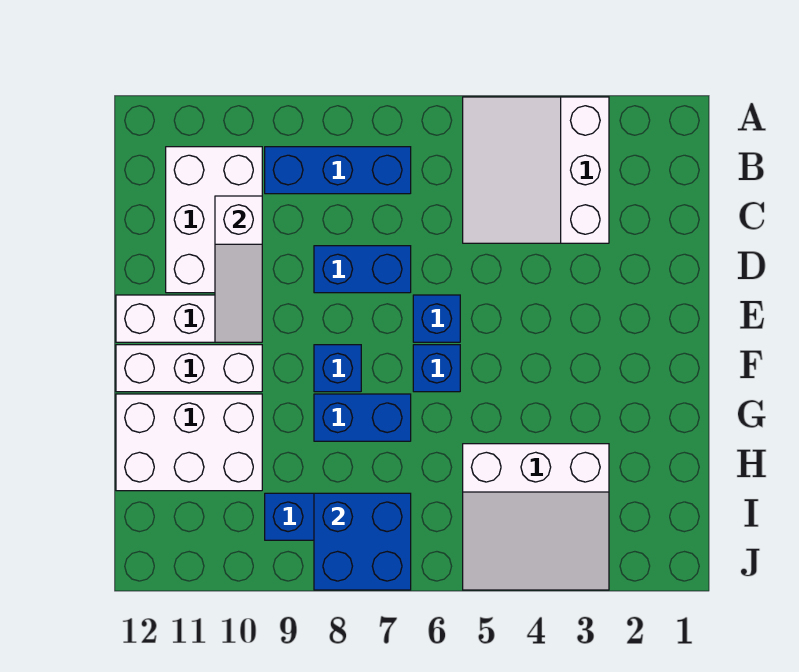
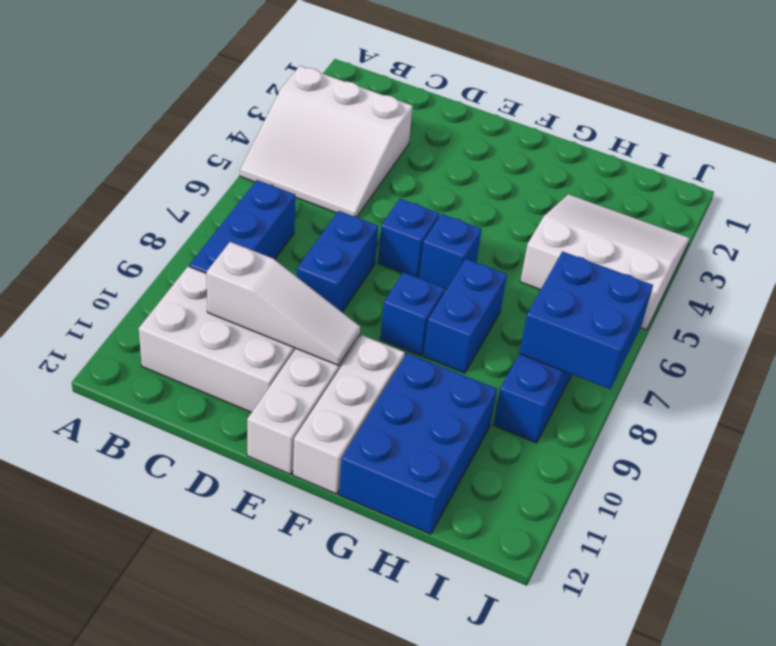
white 2x3 brick [116,394,262,491] -> blue 2x3 brick [339,353,497,534]
white 3x3 slope [463,444,609,590] -> white 3x3 slope turned to [520,194,690,330]

